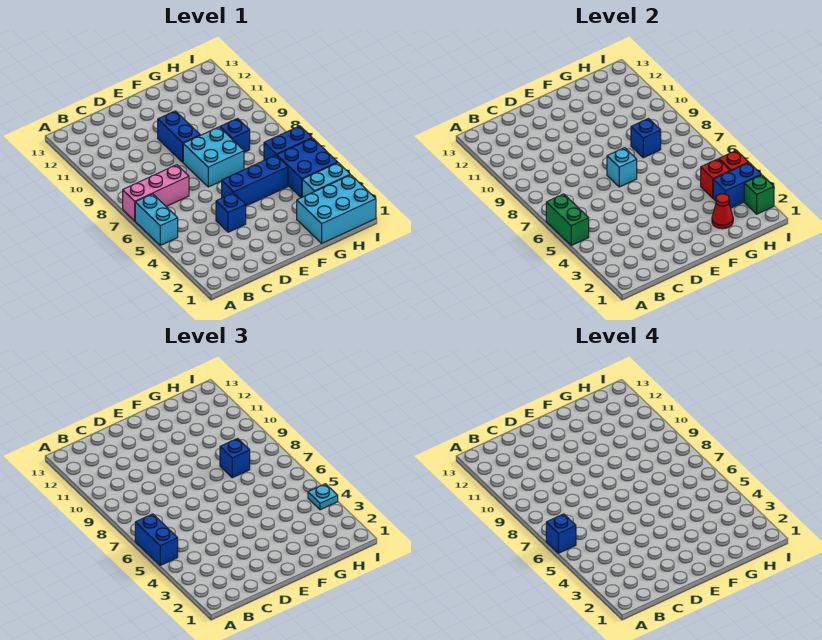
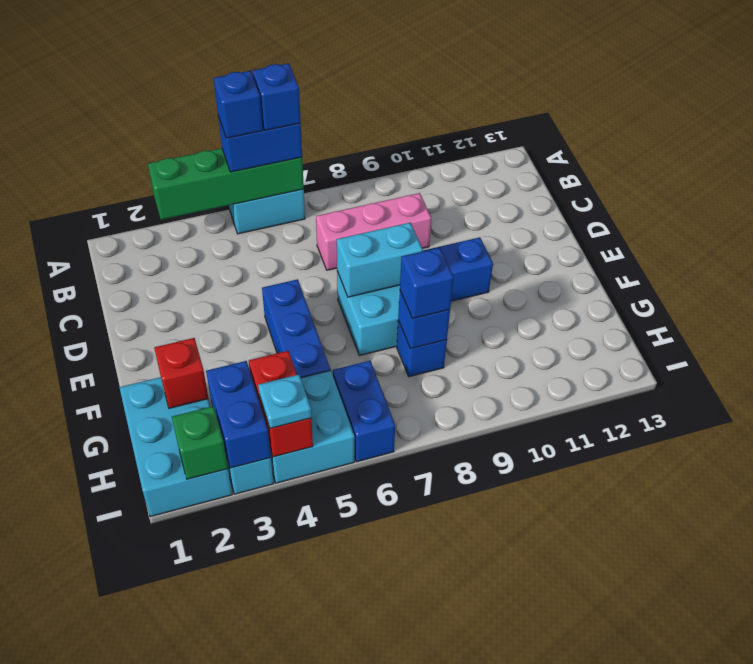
green 1x2 brick [546,194,589,245] -> green 1x4 brick [148,148,304,220]
pink 1x3 brick [123,165,189,221] -> pink 1x3 brick turned to [316,193,431,270]
blue 1x1 brick [216,193,246,232] -> blue 1x1 brick moved to [214,71,263,138]
cyan 1x1 brick [607,148,637,187] -> cyan 1x2 brick [337,223,423,297]
red 1x1 cone [712,194,733,229] -> red 1x1 brick [154,338,208,408]
blue 2x2 brick [276,138,338,198] -> cyan 2x2 brick [270,370,355,483]

